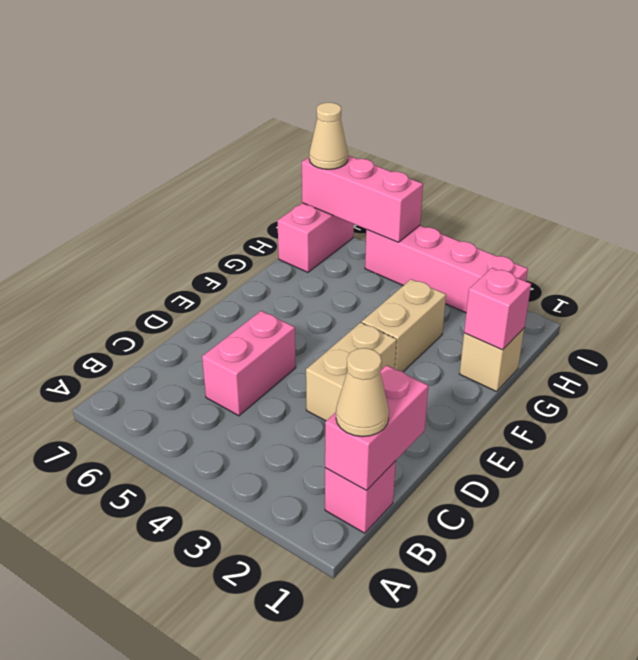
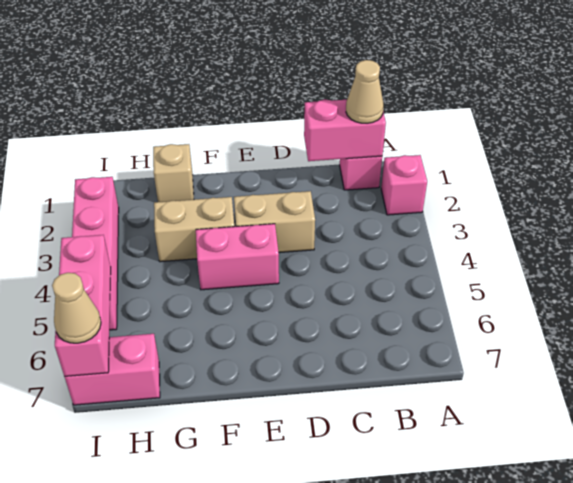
pink 1x2 brick [202,311,296,416] -> pink 1x2 brick moved to [196,224,279,290]
pink 1x1 brick [464,268,531,350] -> pink 1x1 brick moved to [381,155,427,215]

